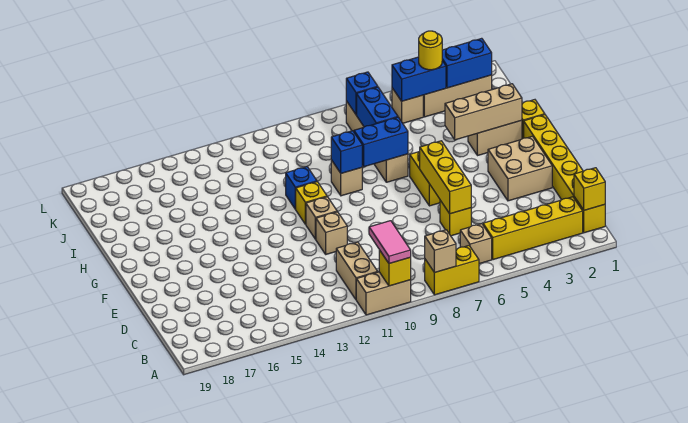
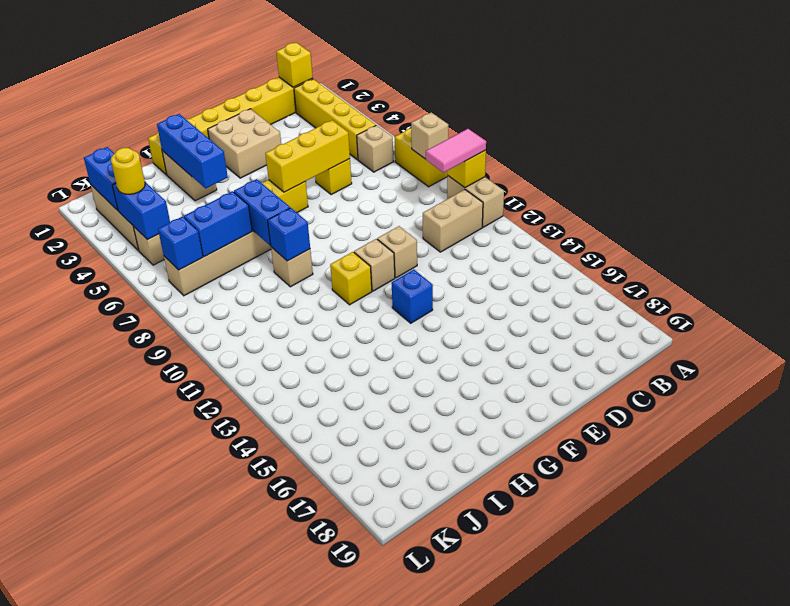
tan 1x3 brick [445,84,522,140] -> blue 1x3 brick [157,114,228,188]
blue 1x1 brick [286,167,317,209] -> blue 1x1 brick moved to [392,270,433,323]

